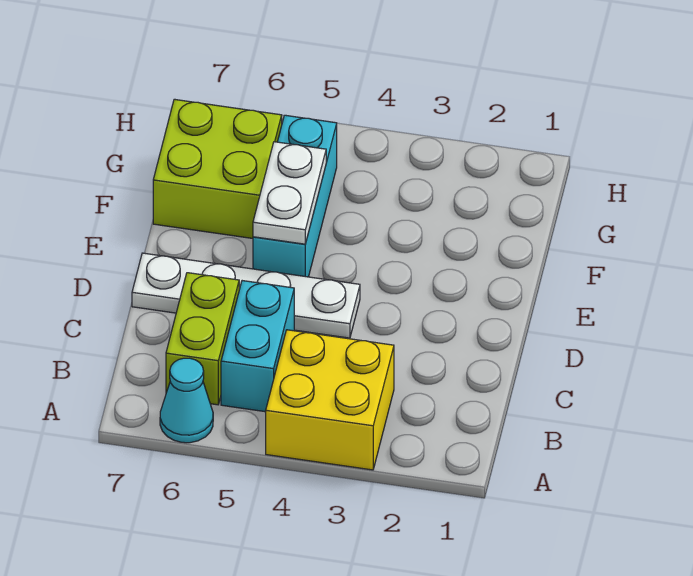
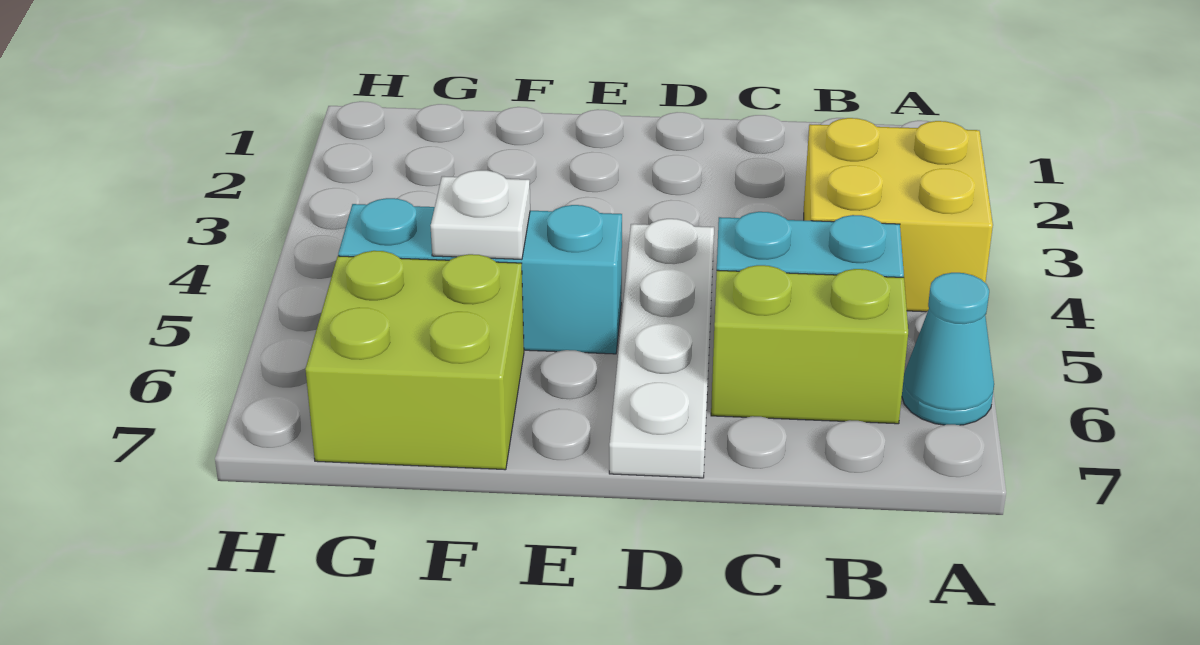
white 1x2 plate [253,142,326,244] -> white 1x1 plate [431,170,530,259]

